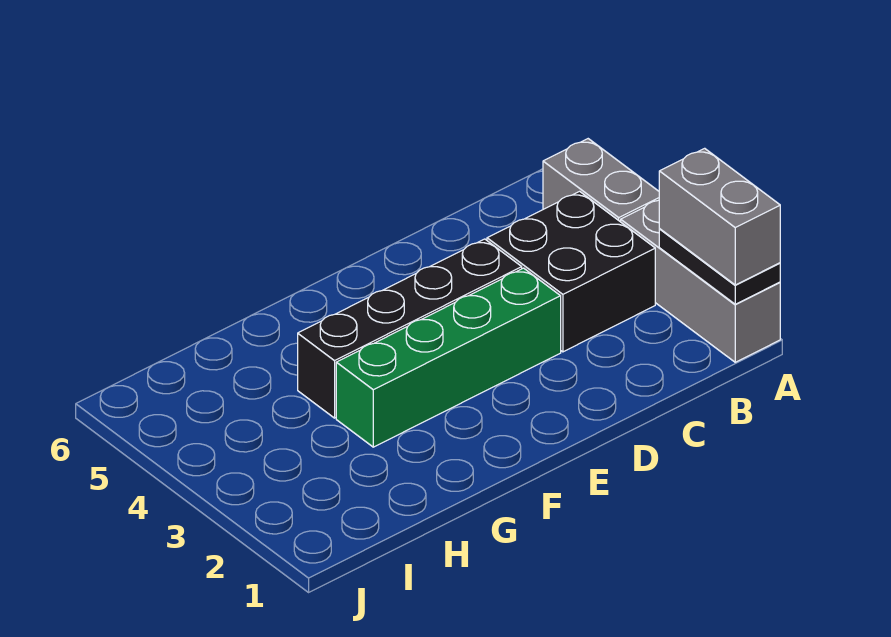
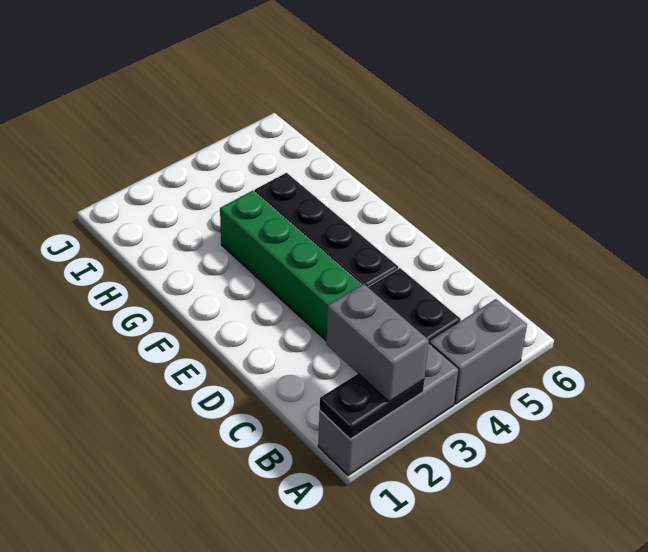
grey 1x2 brick [659,148,780,285] -> grey 1x2 brick turned to [326,284,429,402]

